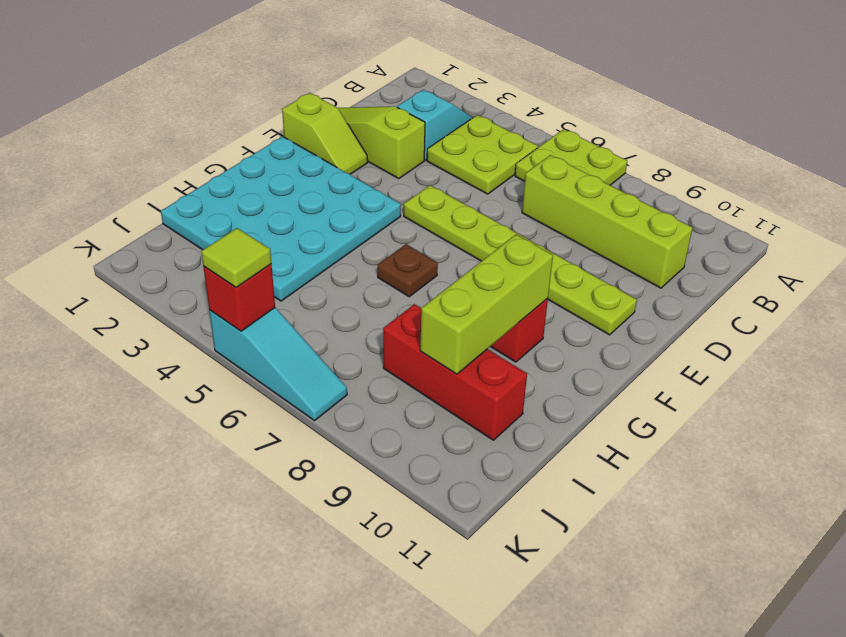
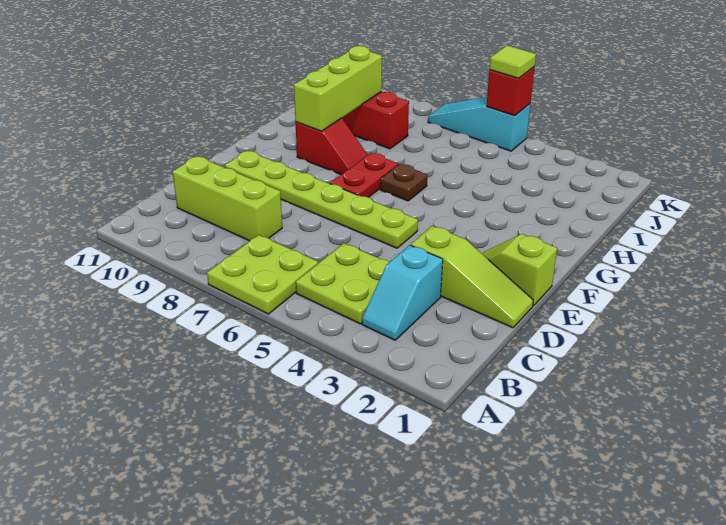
lime 1x4 brick [522,155,692,288] -> lime 1x3 brick [173,157,282,241]
cyan 4x4 plate [161,136,401,301] -> none
none -> red 1x2 plate [330,153,398,197]

